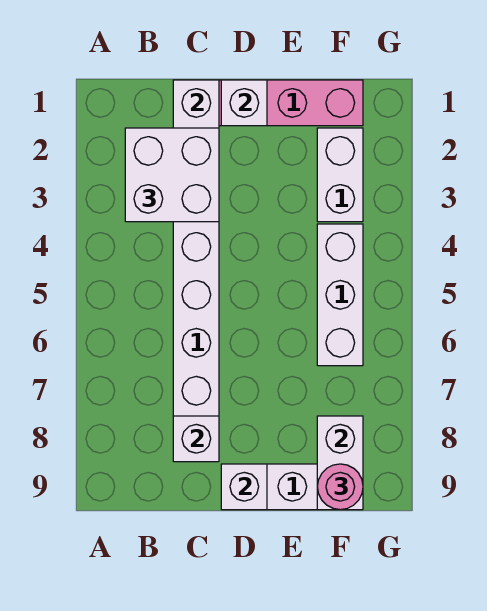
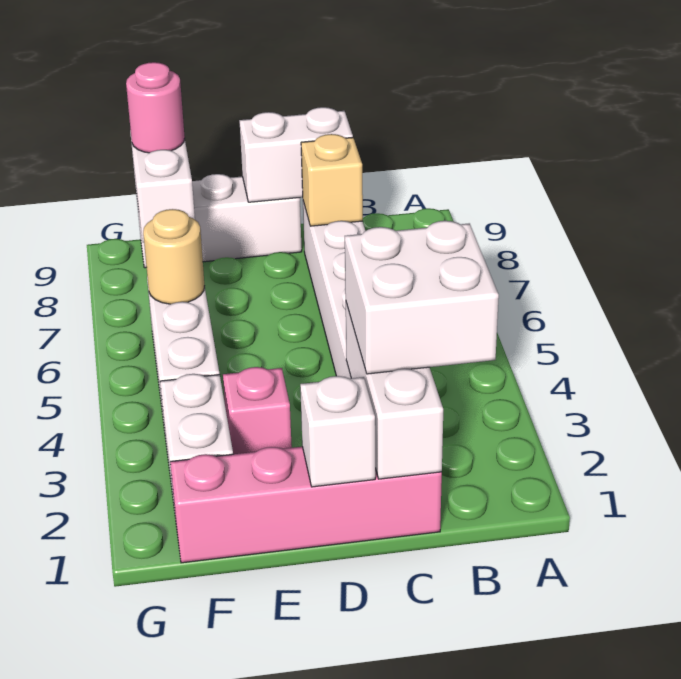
white 1x1 brick [173,416,219,462] -> tan 1x1 brick [301,134,363,226]
white 1x1 brick [221,464,267,510] -> white 1x2 brick [239,107,353,202]
none -> pink 1x1 brick [223,367,292,454]
none -> tan 1x1 round brick [143,209,205,304]

